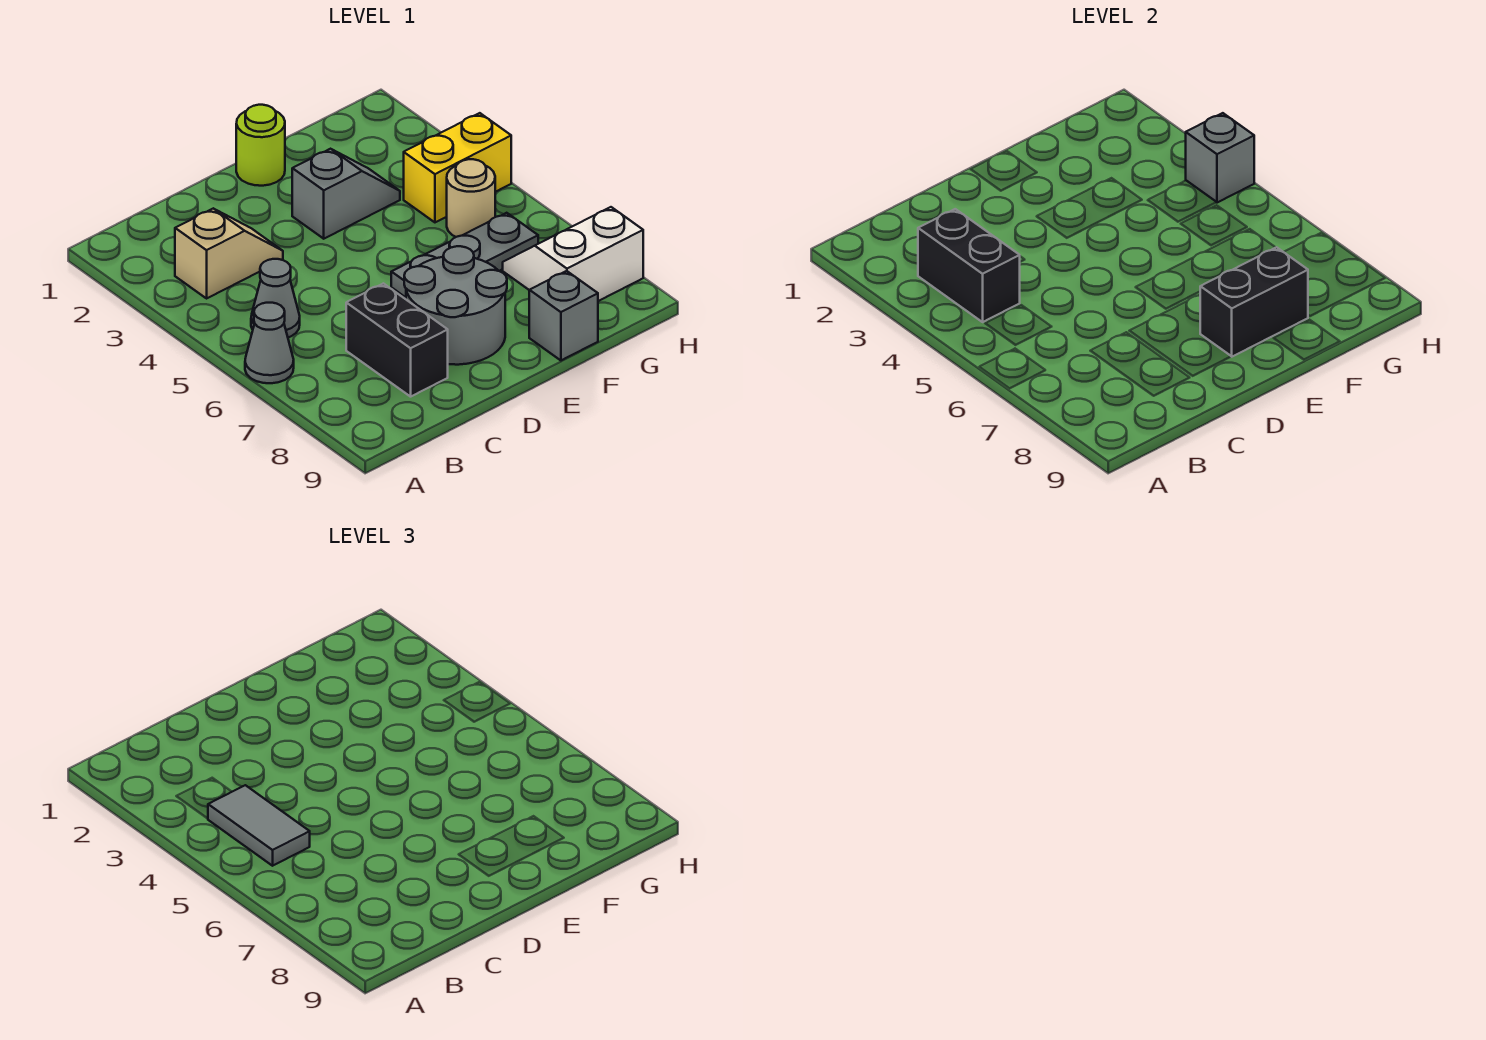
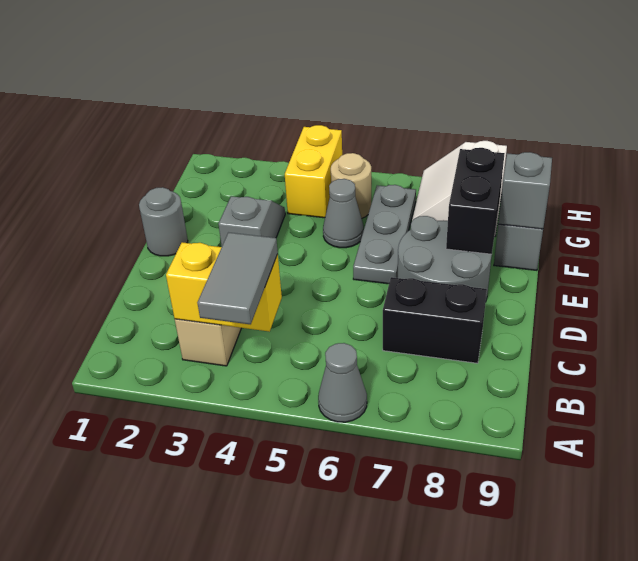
black 1x2 brick [918,209,1020,322] -> yellow 1x2 brick [166,242,282,332]
grey 1x2 tile [208,785,310,866] -> grey 1x2 tile turned to [197,233,278,324]
grey 1x1 cone [251,259,300,337] -> grey 1x1 cone moved to [323,179,364,248]
lime 1x1 round brick [236,105,285,186] -> grey 1x1 round brick [139,187,188,256]
grey 1x1 brick [1186,113,1254,203] -> grey 1x1 brick moved to [498,152,552,229]

